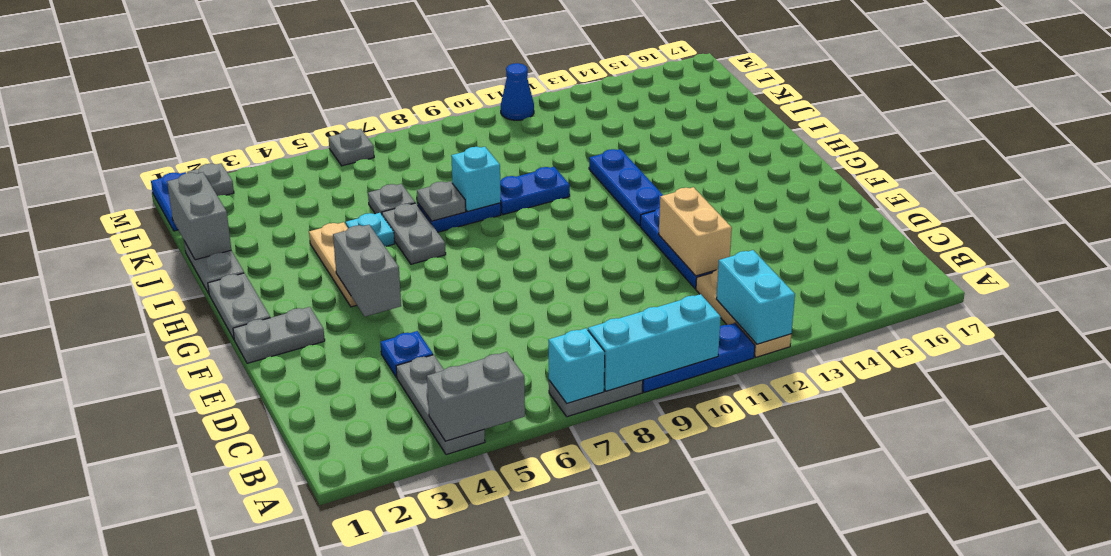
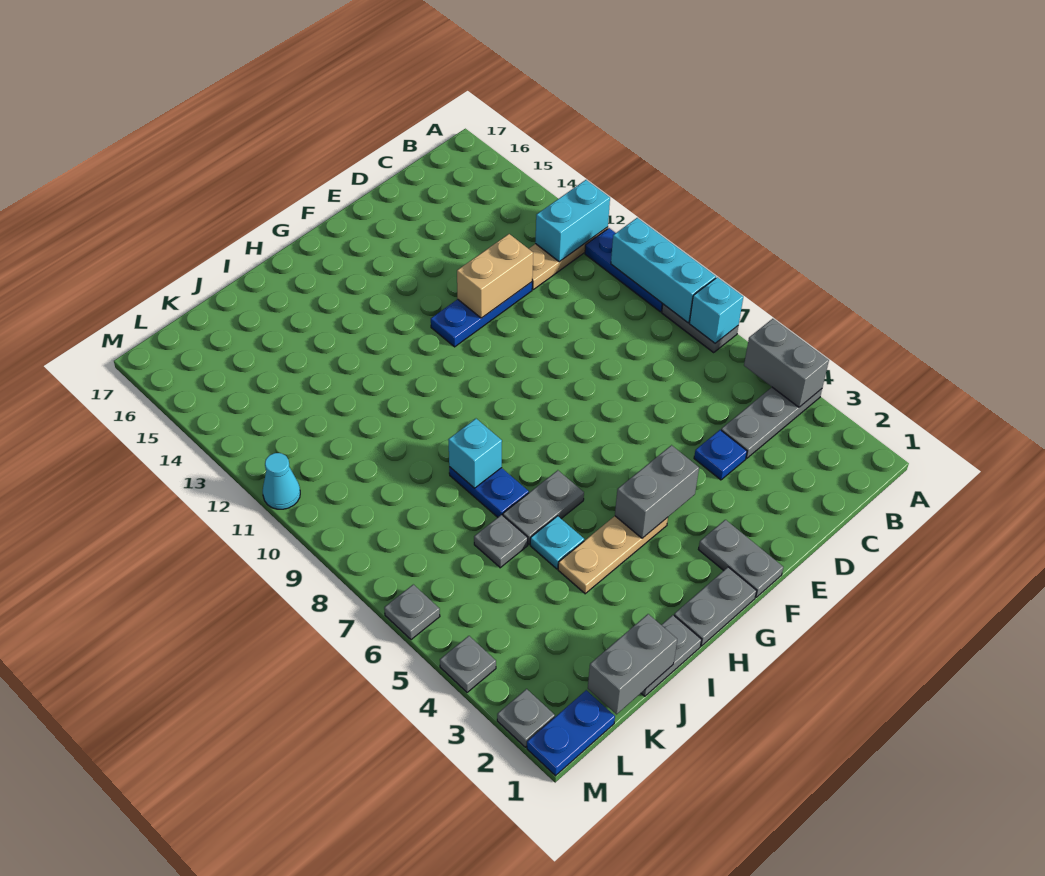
blue 1x3 plate [589,149,663,226] -> none
grey 1x1 plate [417,181,466,221] -> grey 1x1 plate moved to [440,636,496,692]
blue 1x2 plate [500,167,570,215] -> none
blue 1x1 cone [501,63,534,120] -> cyan 1x1 cone [263,453,300,509]

